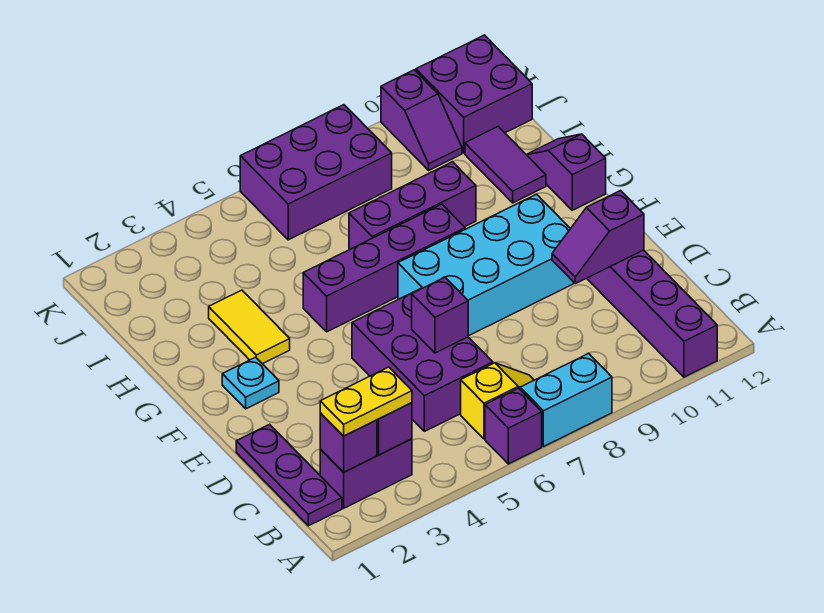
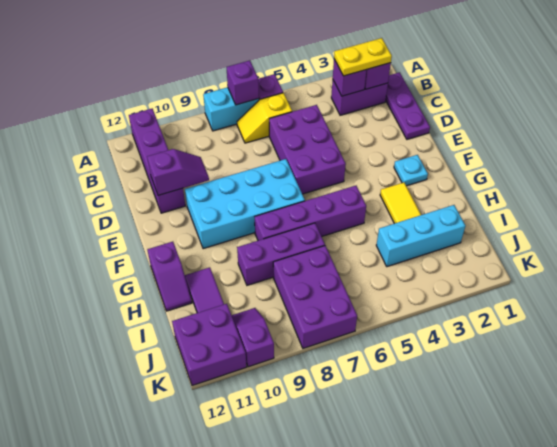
purple 1x1 brick [412,278,468,353] -> purple 1x1 brick moved to [226,60,259,105]
none -> cyan 1x3 brick [376,205,466,267]
purple 2x3 brick [240,105,392,240] -> purple 2x3 brick turned to [273,246,357,348]

